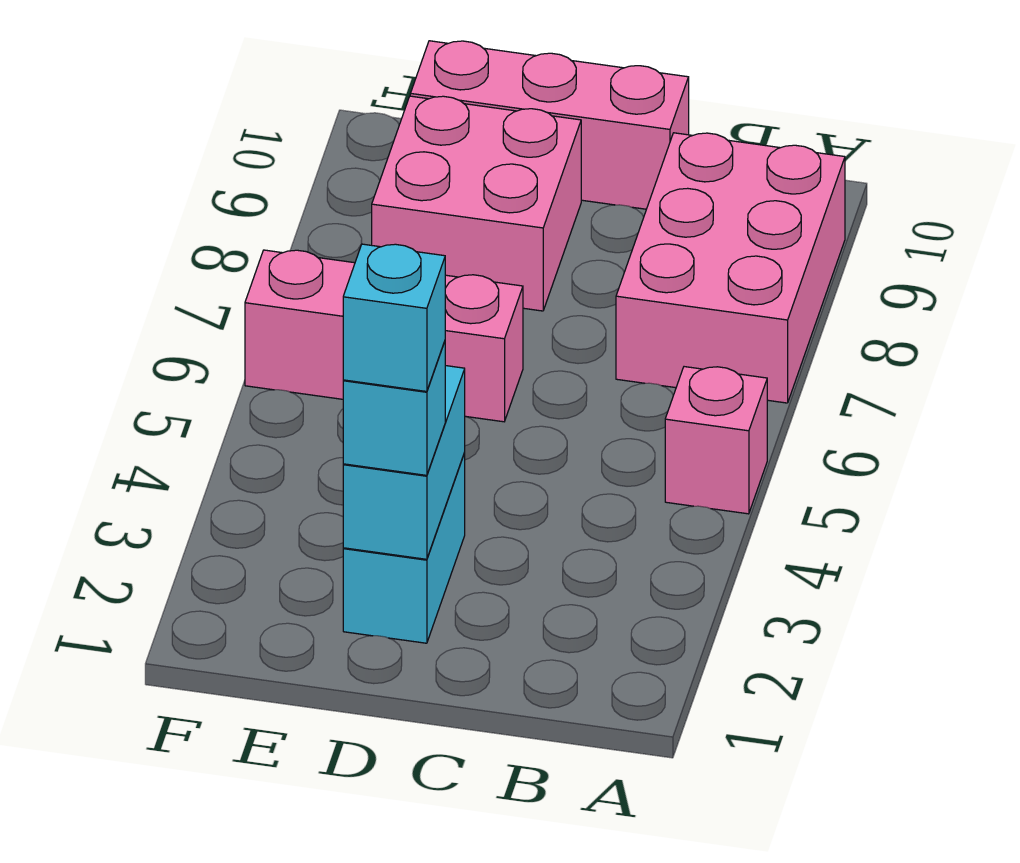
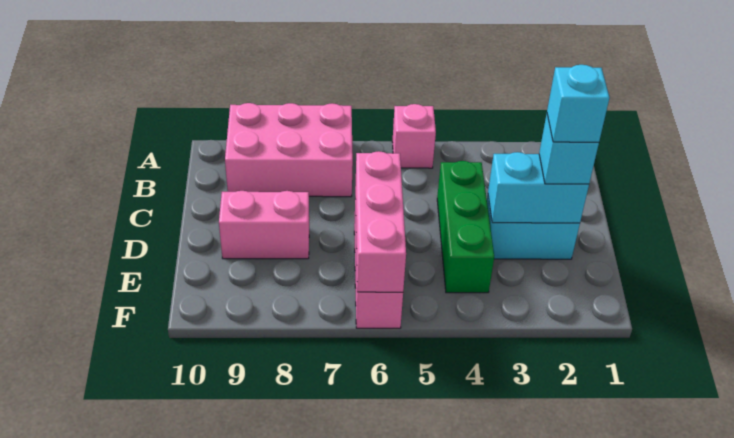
none -> green 1x3 brick [437,161,494,293]
pink 1x3 brick [410,41,689,209] -> pink 1x3 brick moved to [355,151,406,292]
pink 2x2 brick [372,96,581,311] -> pink 1x2 brick [219,191,309,259]

